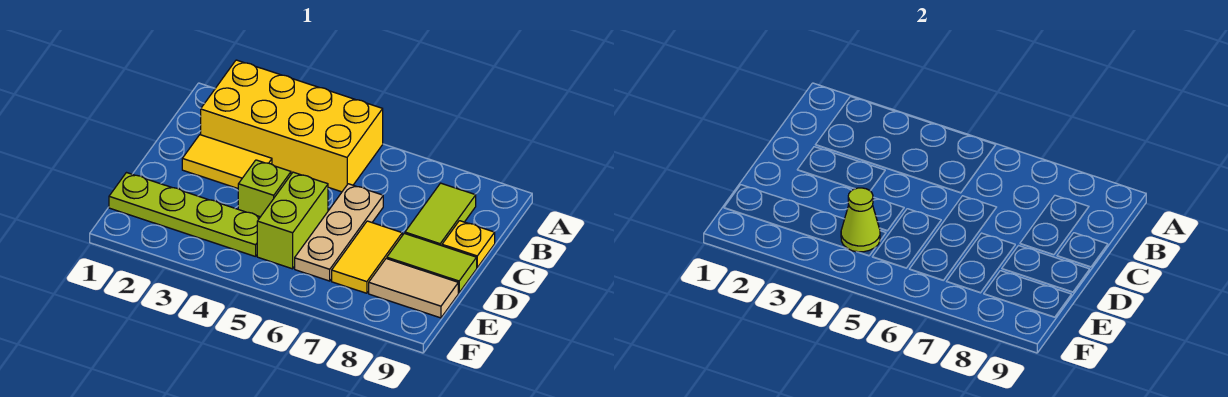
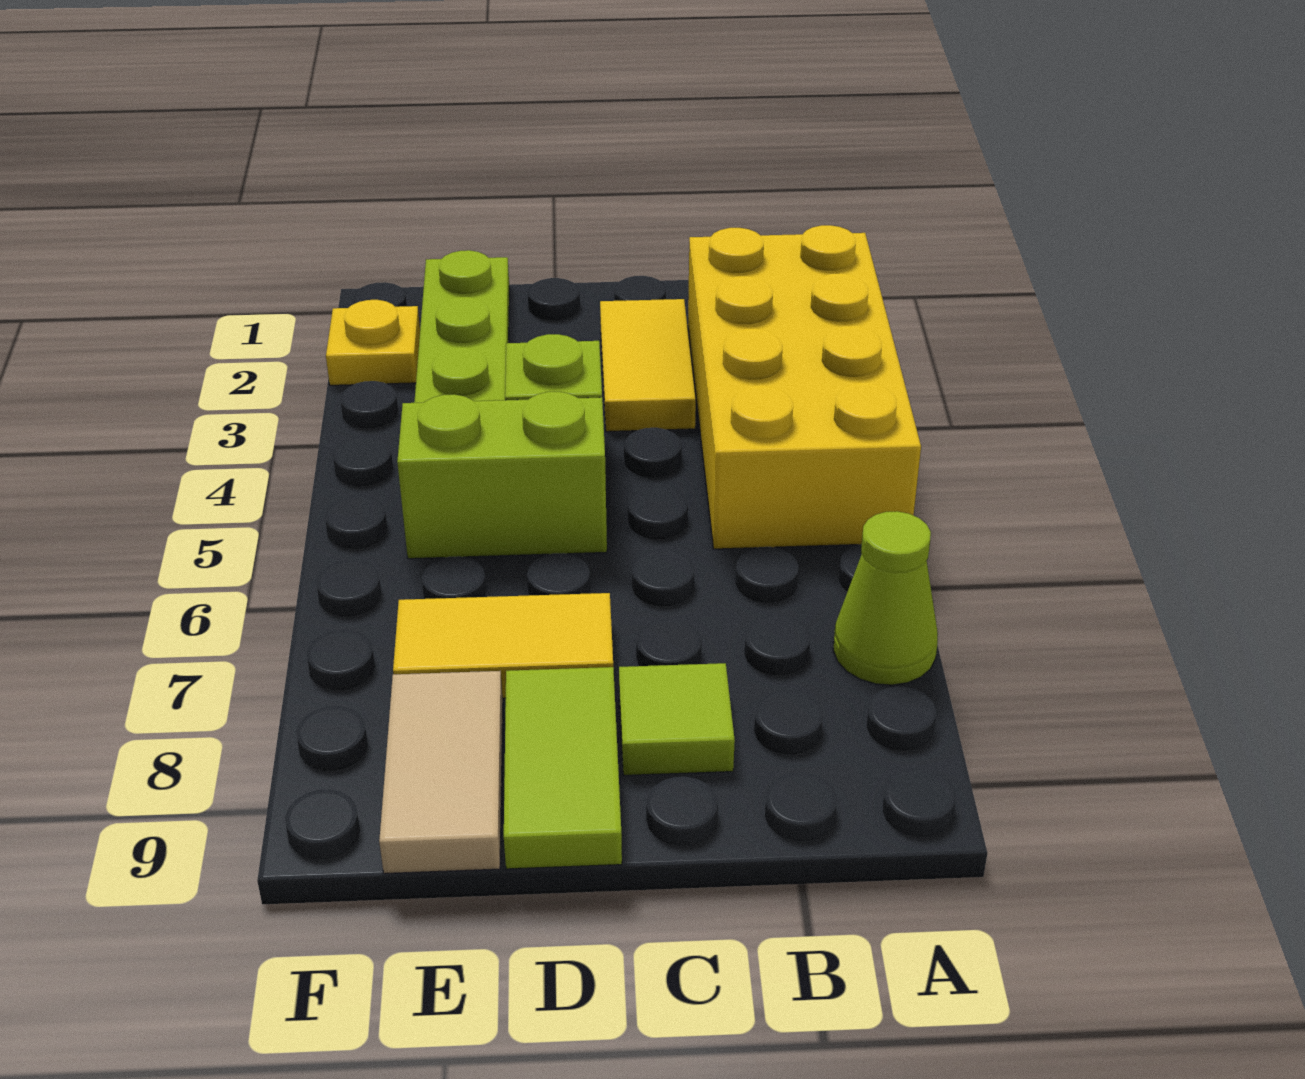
lime 1x2 tile [405,183,476,246] -> lime 1x1 tile [619,663,735,775]
tan 1x3 plate [295,184,383,281] -> none
yellow 1x1 plate [442,221,495,267] -> yellow 1x1 plate moved to [326,300,420,385]
lime 1x1 cone [841,188,880,252] -> lime 1x1 cone moved to [833,511,938,685]

